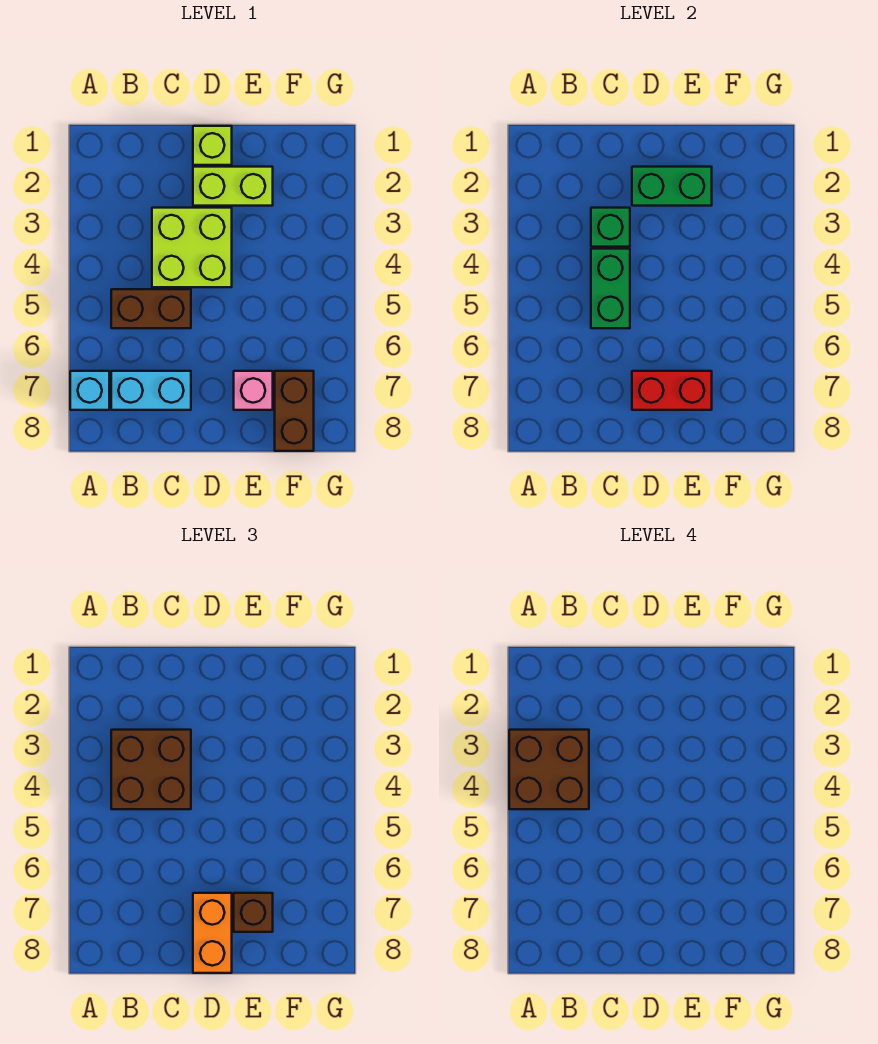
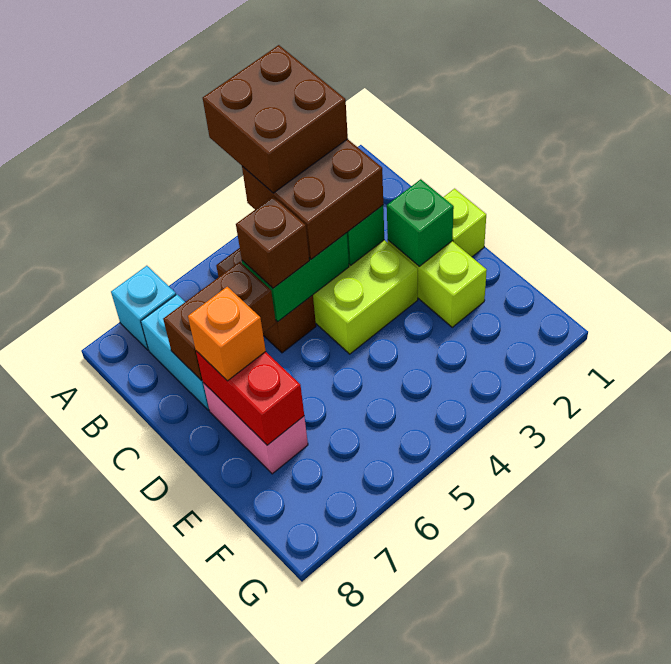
green 1x2 brick [632,167,712,206] -> green 1x1 brick [387,179,454,266]
orange 1x2 brick [193,893,232,973] -> orange 1x1 brick [188,287,266,381]
pink 1x1 brick [234,371,273,410] -> pink 1x2 brick [203,383,308,474]
brown 1x1 brick [234,893,273,932] -> brown 1x1 brick moved to [236,197,309,288]
brown 1x2 brick [275,371,314,451] -> brown 1x2 brick moved to [163,262,276,381]

